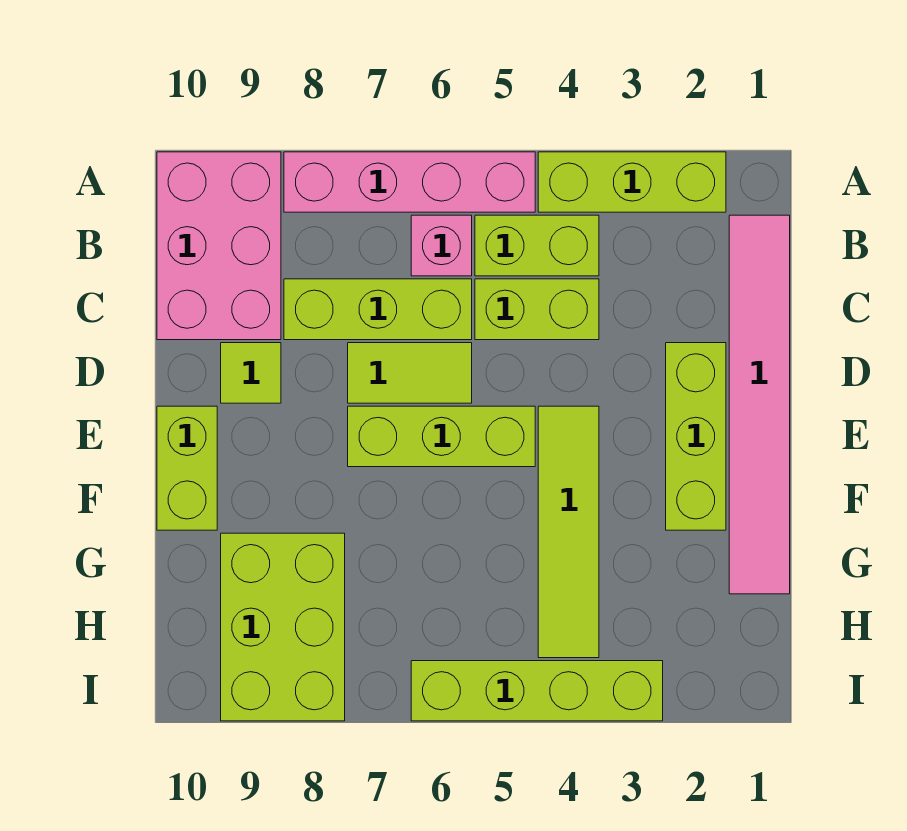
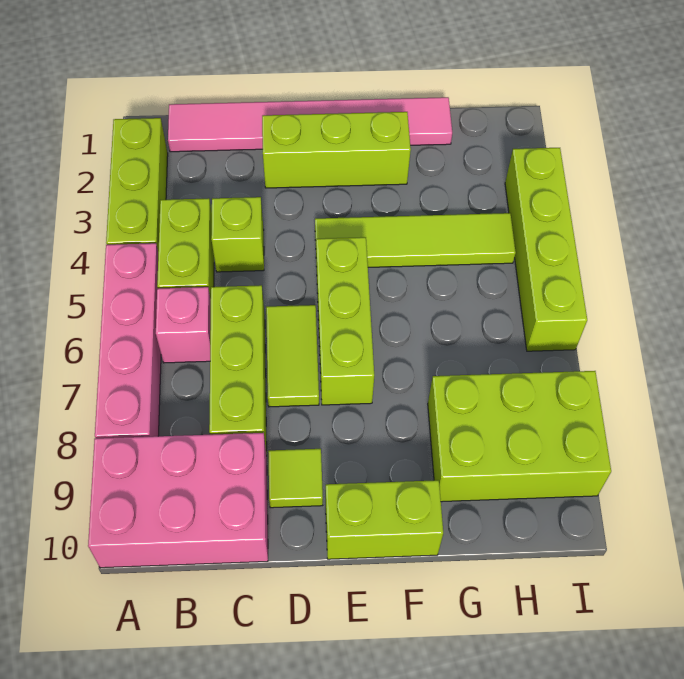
lime 1x2 brick [475,279,599,340] -> lime 1x1 brick [211,197,264,272]

